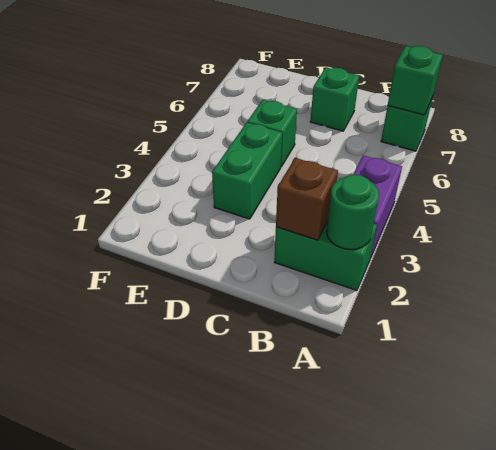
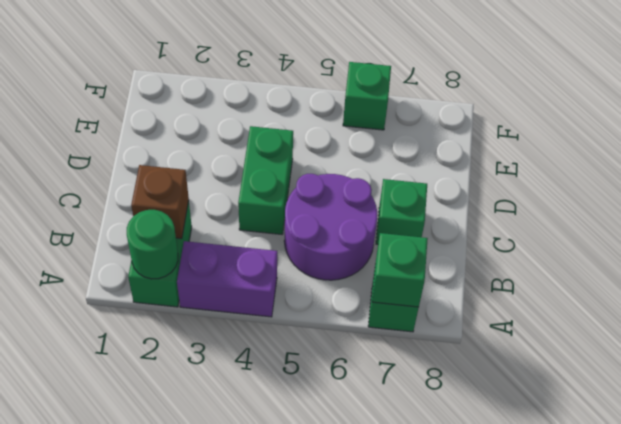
none -> purple 2x2 round brick [284,174,377,280]
green 1x2 brick [212,123,282,219] -> green 1x2 brick turned to [238,126,293,234]
green 1x1 brick [247,100,297,167] -> green 1x1 brick moved to [343,62,391,130]

